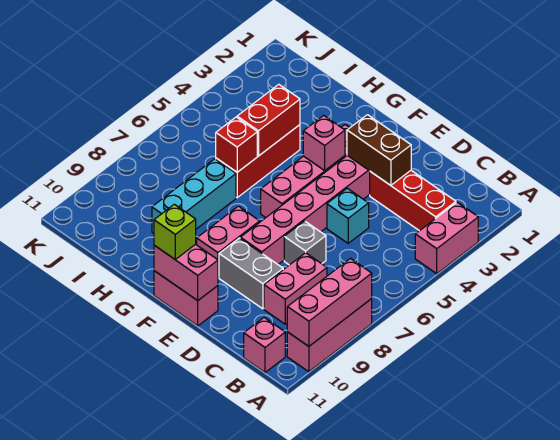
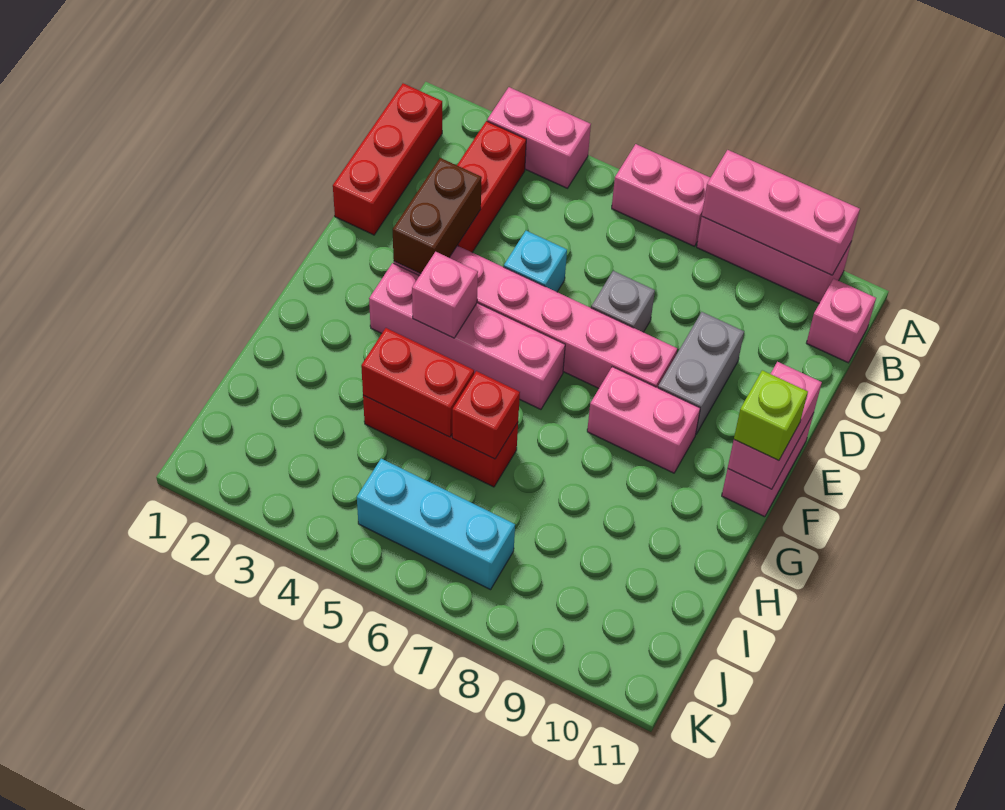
none -> red 1x3 brick [333,83,442,235]
pink 1x2 brick [264,253,327,324] -> pink 1x2 brick moved to [612,144,710,246]
cyan 1x3 brick [152,159,236,233] -> cyan 1x3 brick moved to [357,459,515,590]

